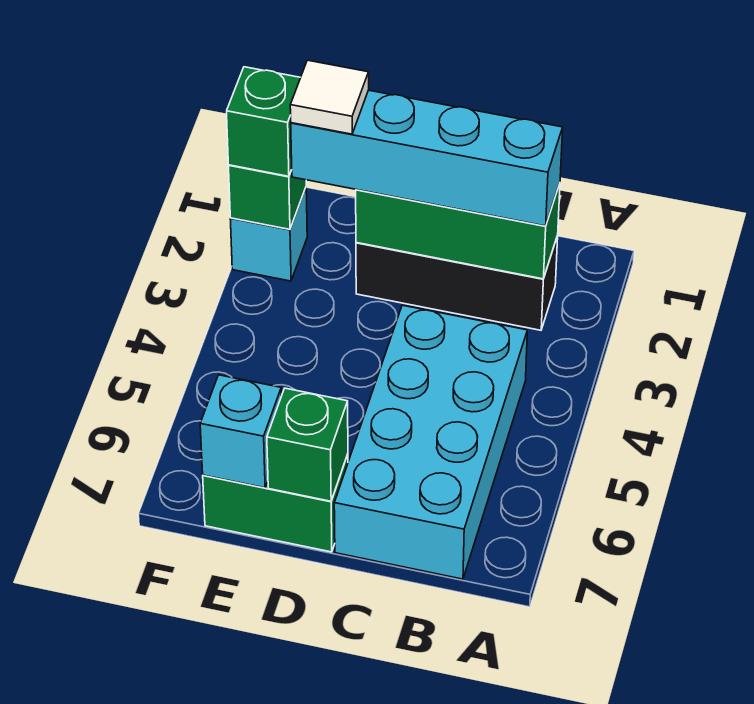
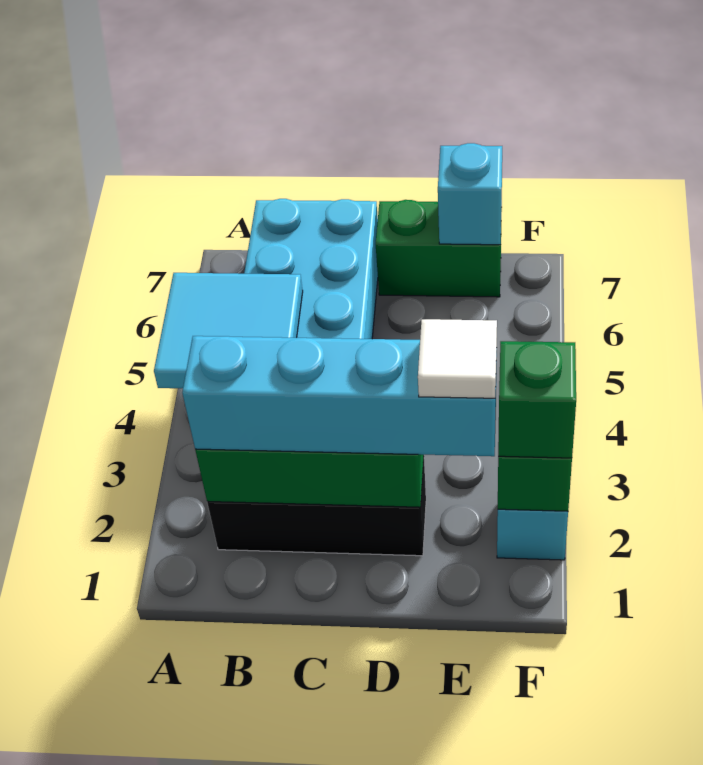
none -> cyan 2x2 tile [154,273,303,388]
green 1x1 brick [267,388,348,501] -> none

